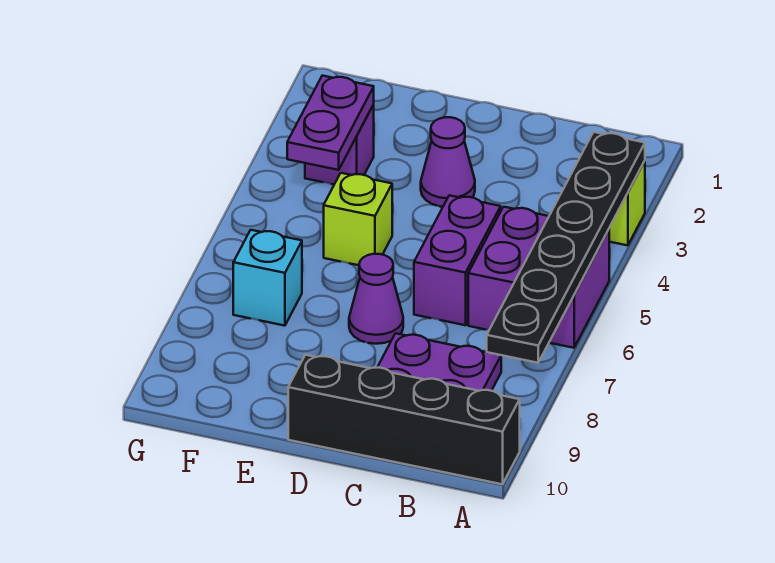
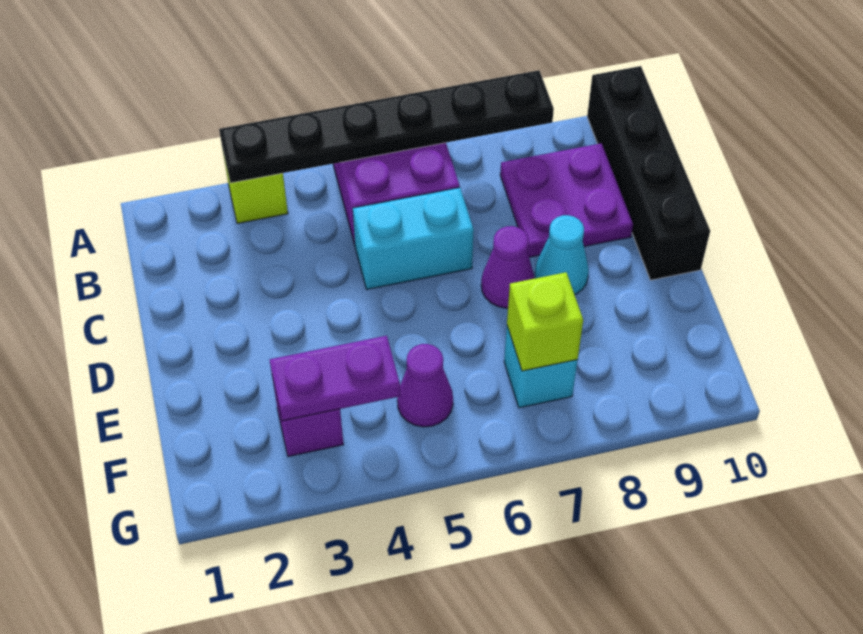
purple 1x2 brick [414,195,501,325] -> cyan 1x2 brick [353,188,474,289]
purple 1x1 cone [421,117,475,207] -> purple 1x1 cone moved to [397,344,453,427]
none -> cyan 1x1 cone [535,215,589,295]
lime 1x1 brick [324,173,392,265] -> lime 1x1 brick moved to [507,272,583,371]

